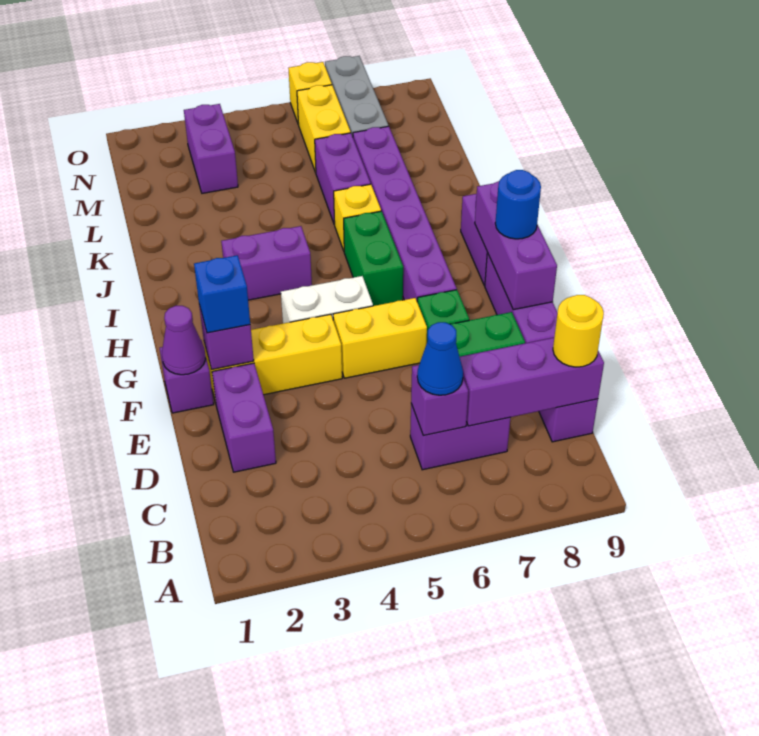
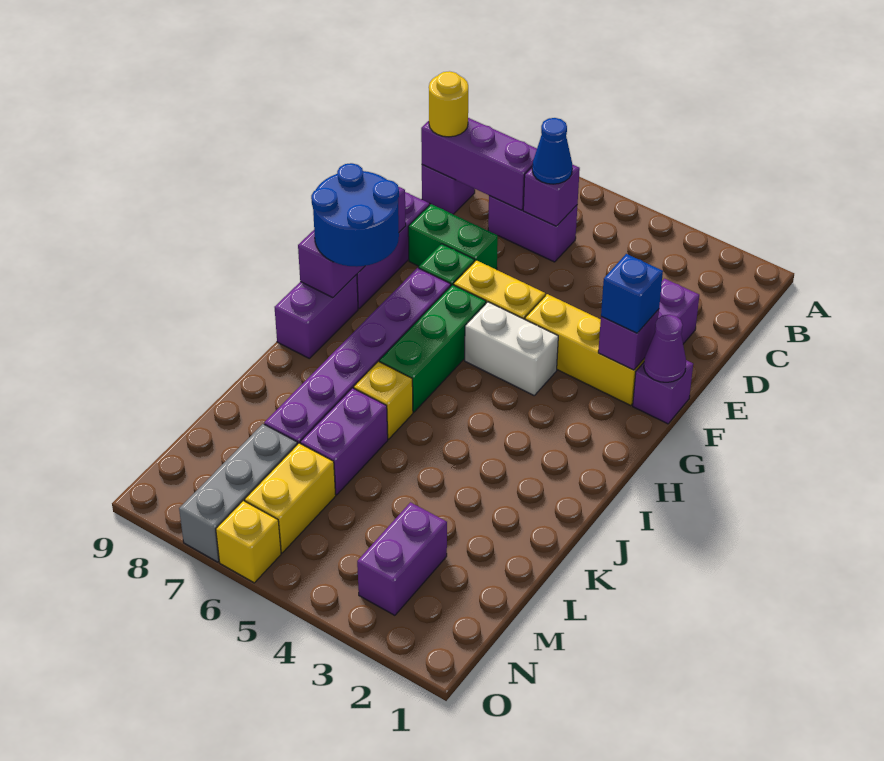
blue 1x1 round brick [495,170,541,239] -> blue 2x2 round brick [311,163,399,267]
green 1x2 brick [344,211,403,306] -> green 1x3 brick [379,285,486,412]
purple 1x2 brick [221,226,312,300] -> none

